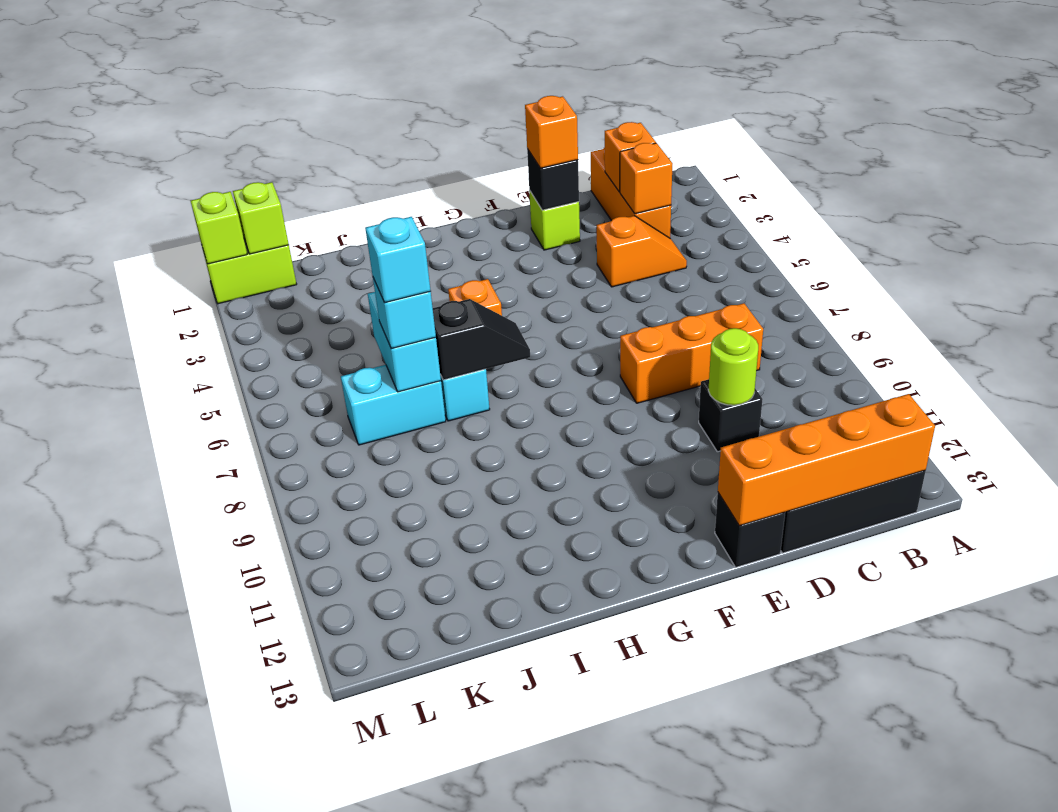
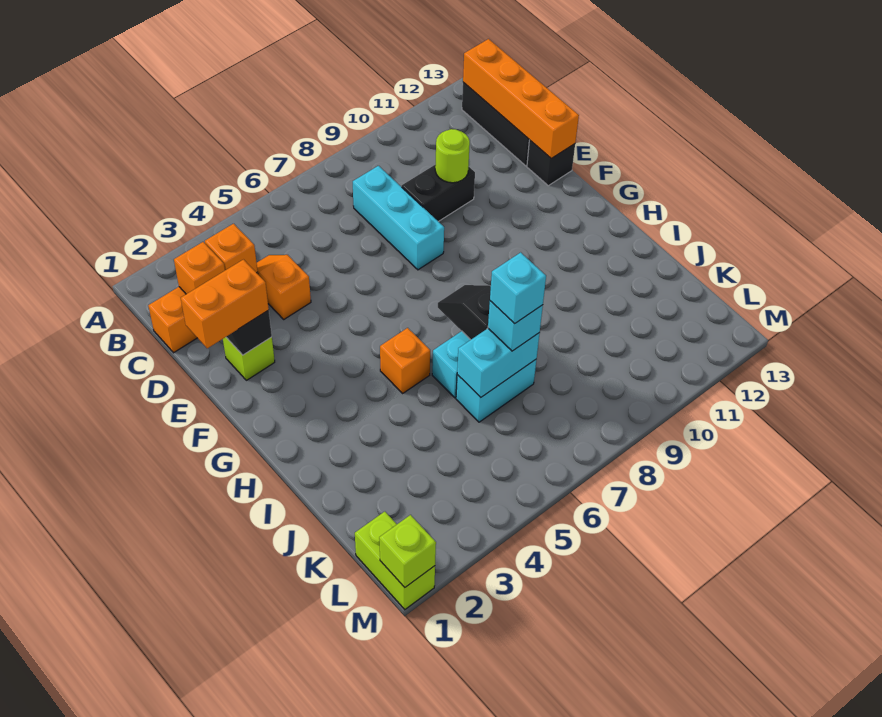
orange 1x3 brick [620,303,763,403] -> cyan 1x3 brick [353,166,444,270]
black 1x1 brick [699,379,763,452] -> black 1x2 brick [402,164,475,222]
orange 1x1 brick [525,96,578,168] -> orange 1x2 brick [181,260,269,348]
cyan 1x2 brick [341,365,446,445] -> cyan 1x2 brick turned to [456,359,537,422]
lime 1x1 brick [233,182,289,254] -> none

